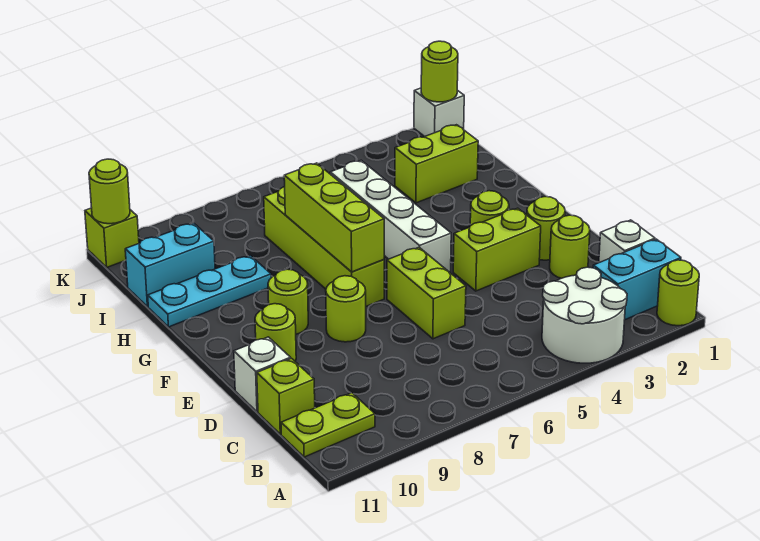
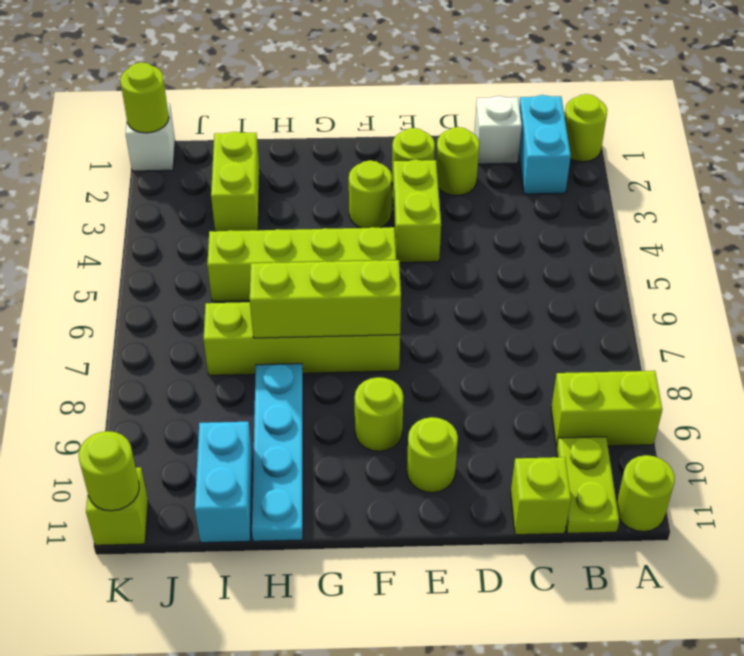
white 2x2 round brick [542,267,627,363] -> none
lime 1x2 brick [387,247,466,339] -> lime 1x2 brick moved to [551,371,662,447]
white 1x1 brick [234,337,291,412] -> none
lime 1x1 round brick [326,276,366,342] -> lime 1x1 round brick moved to [617,455,675,532]
white 1x4 brick [330,160,451,272] -> lime 1x4 brick [207,227,396,301]
cyan 1x3 plate [148,256,271,327] -> cyan 1x4 plate [252,364,303,541]

